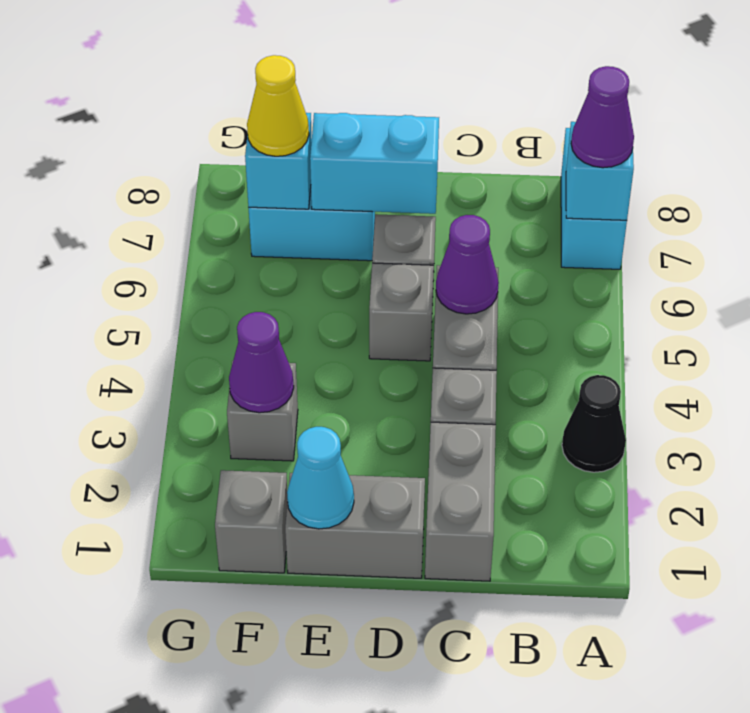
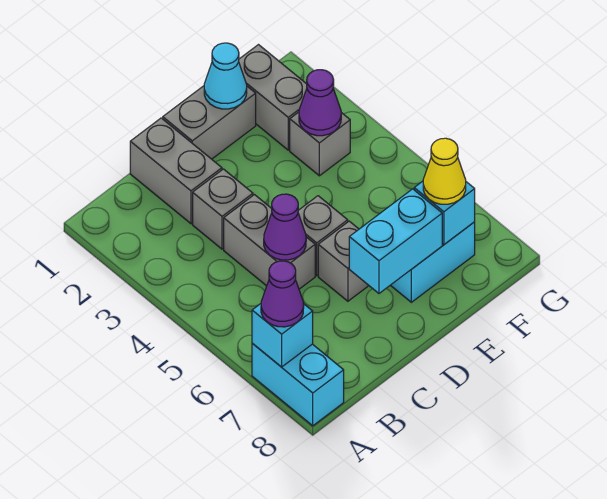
black 1x1 cone [562,375,626,472] -> none
grey 1x1 brick [215,470,288,573] -> grey 1x2 brick [239,45,307,150]

